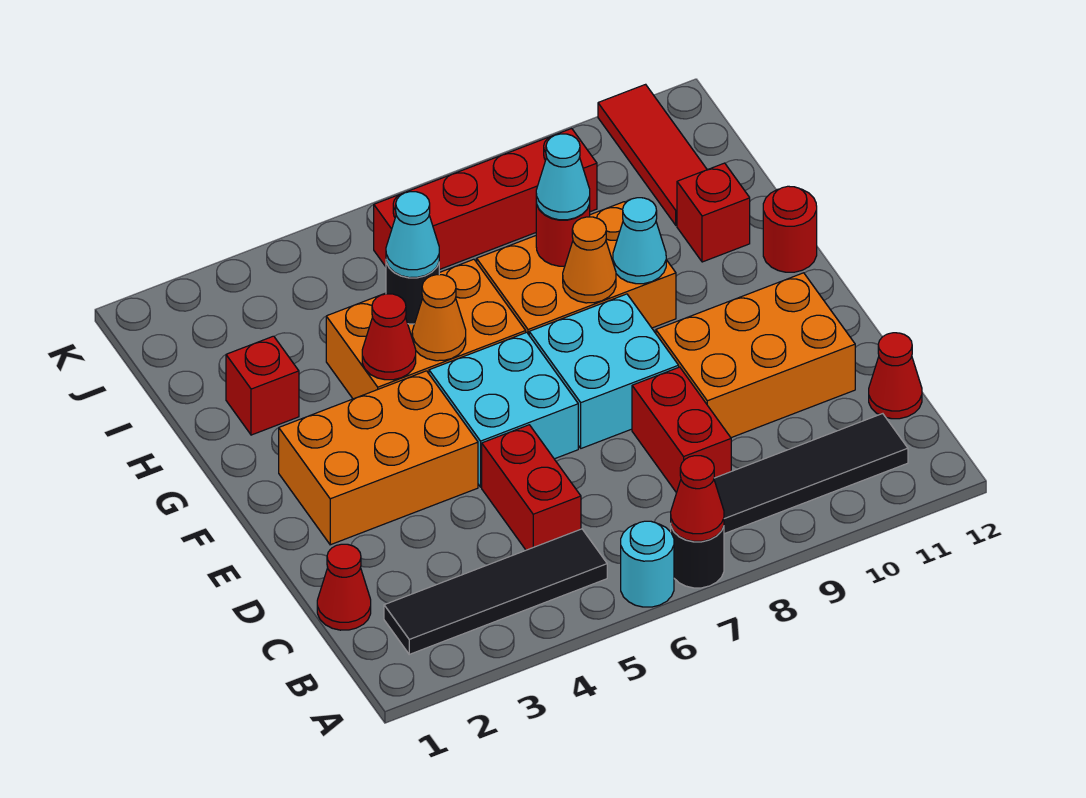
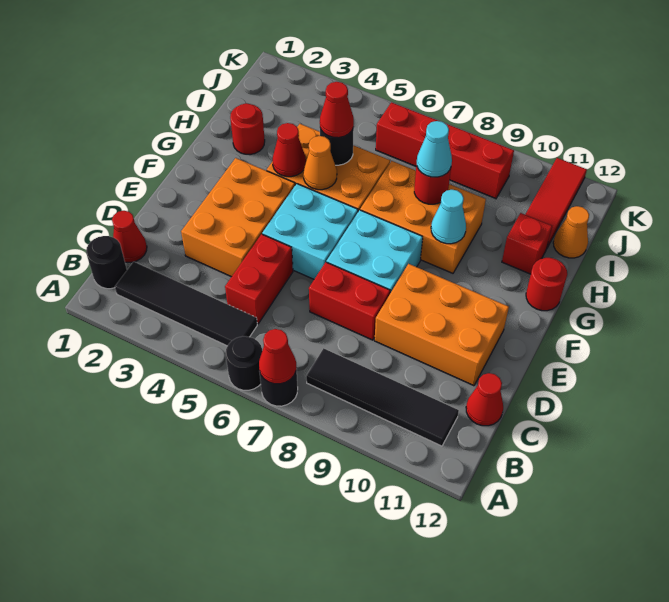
cyan 1x1 round brick [621,521,674,607] -> black 1x1 round brick [226,336,262,390]
none -> black 1x1 round brick [86,236,127,289]
red 1x2 brick [632,367,731,493] -> red 1x2 brick turned to [309,262,390,340]
orange 2x3 brick [279,371,478,545] -> orange 2x3 brick turned to [181,158,295,277]
orange 1x1 cone [563,217,616,303] -> orange 1x1 cone moved to [553,206,589,258]
red 1x1 brick [226,336,299,435] -> red 1x1 round brick [230,103,265,155]
cyan 1x1 cone [386,192,439,278] -> red 1x1 cone [320,82,354,138]

